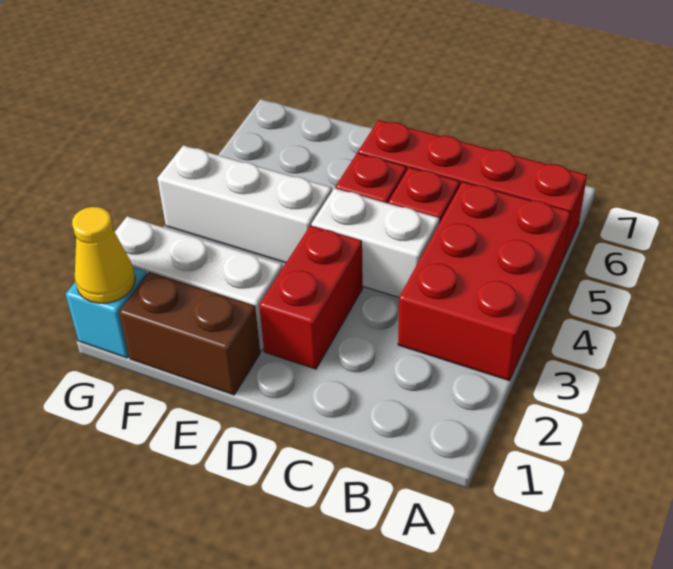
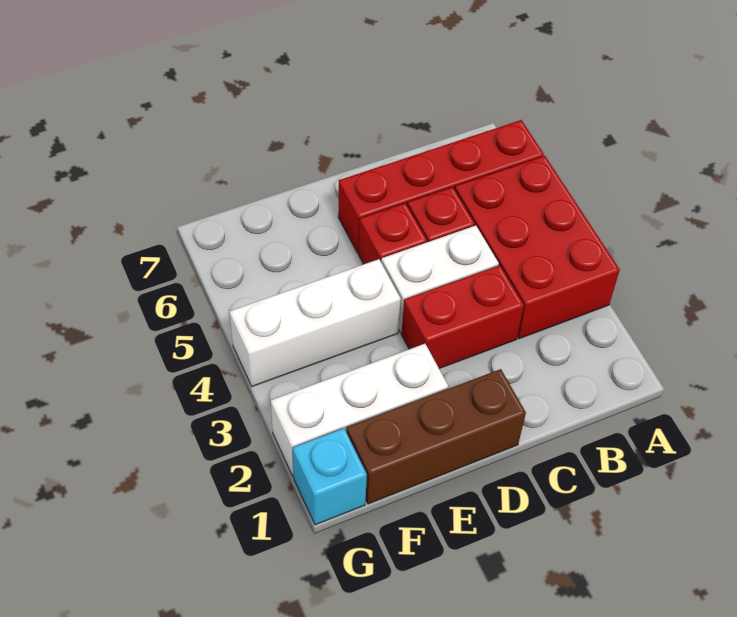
red 1x2 brick [259,225,363,369] -> red 1x2 brick turned to [401,266,524,368]
brown 1x2 brick [119,272,260,395] -> brown 1x3 brick [347,369,526,504]
yellow 1x1 cone [72,207,135,303] -> none

